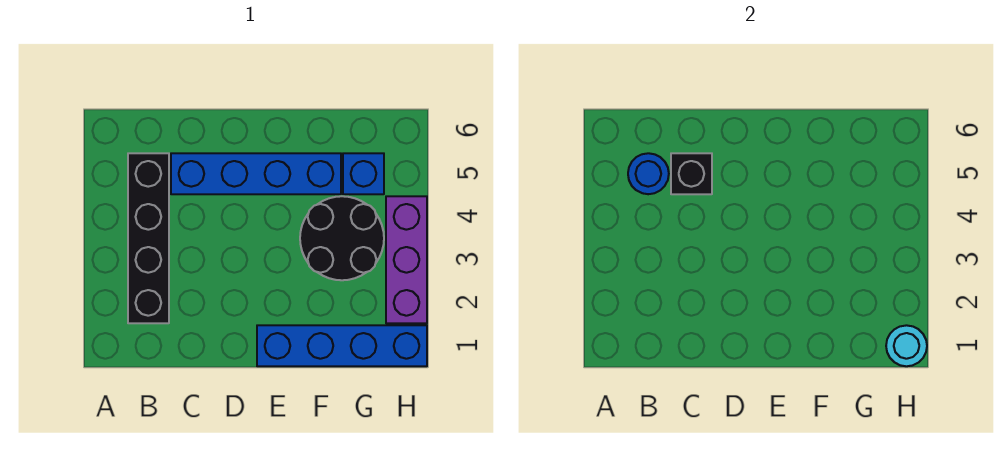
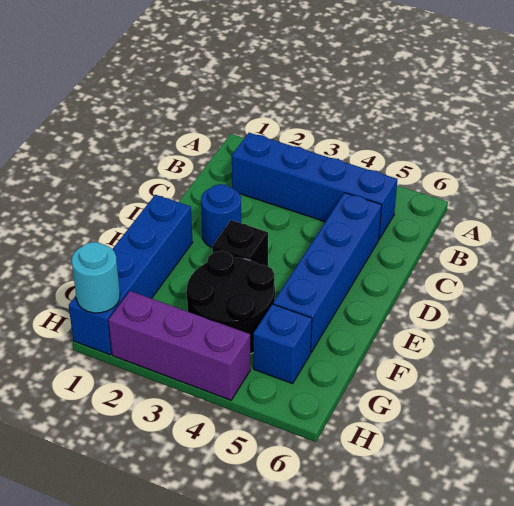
black 1x4 brick [128,153,169,323] -> blue 1x4 brick [232,133,397,239]
blue 1x1 round brick [628,153,669,194] -> blue 1x1 round brick moved to [201,184,241,247]
black 1x1 brick [671,153,712,194] -> black 1x1 brick moved to [212,220,268,266]

